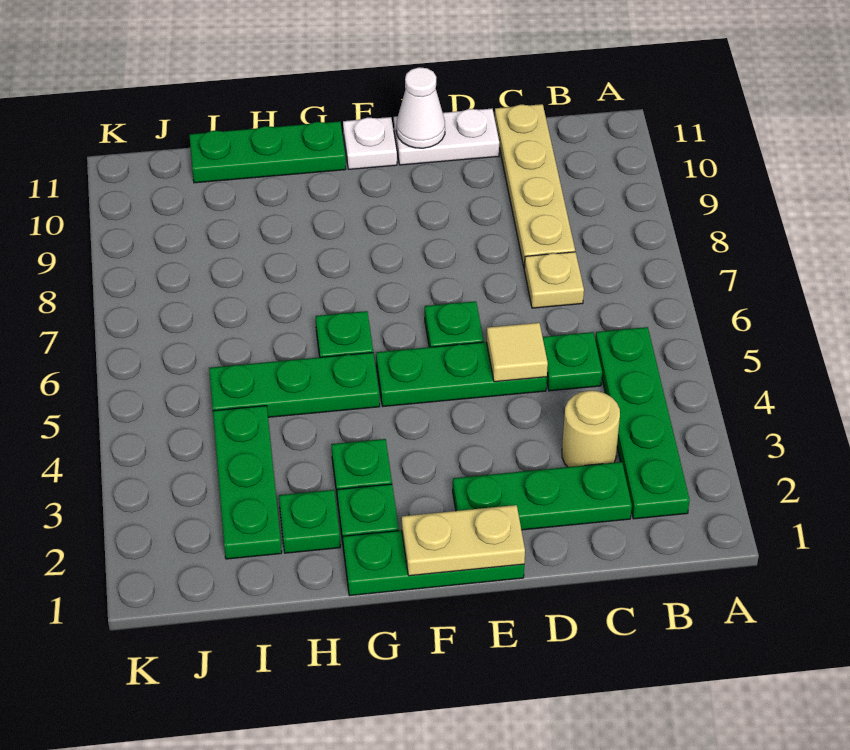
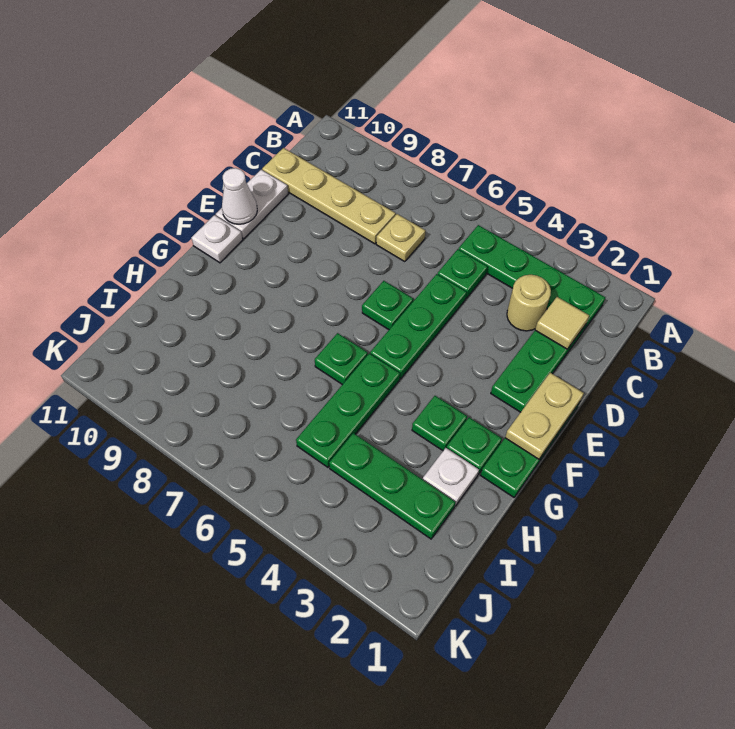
tan 1x1 tile [487,323,548,382] -> tan 1x1 tile moved to [535,297,589,349]
green 1x3 plate [189,121,346,183] -> none
green 1x1 plate [279,490,340,553] -> white 1x1 plate [423,448,479,506]

